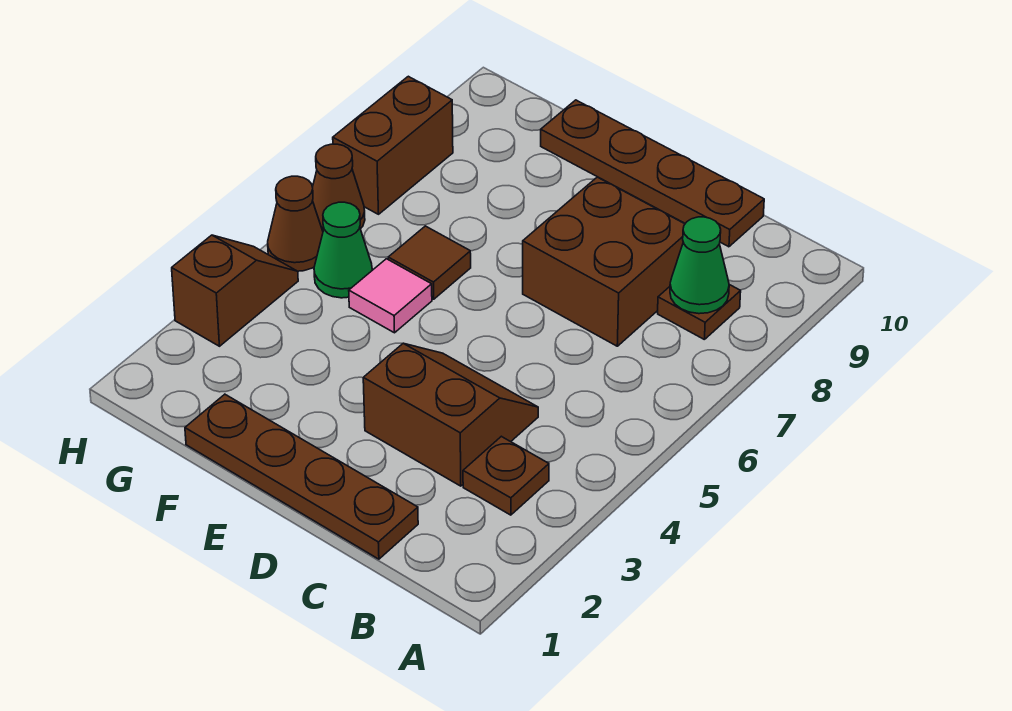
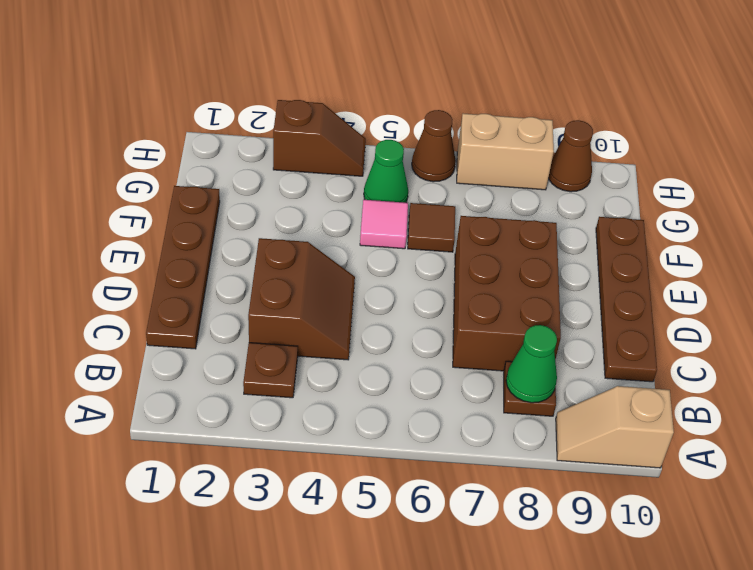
none -> tan 1x2 slope [556,386,674,468]
brown 2x2 brick [523,177,685,346] -> brown 2x3 brick [453,216,561,371]
brown 1x1 cone [268,176,323,271] -> brown 1x1 cone moved to [548,120,593,192]
brown 1x2 brick [333,76,453,214] -> tan 1x2 brick [457,114,554,190]

